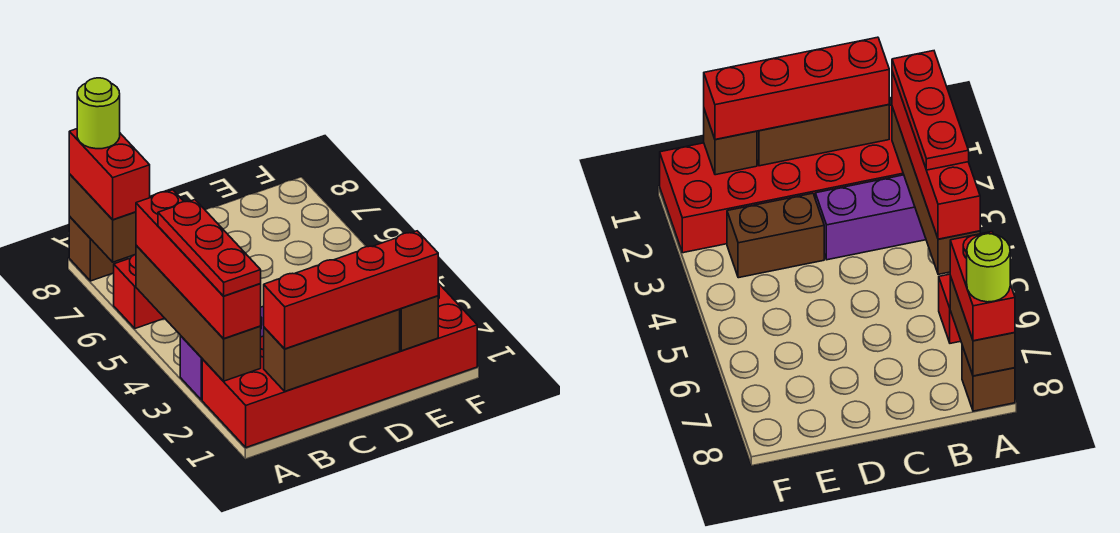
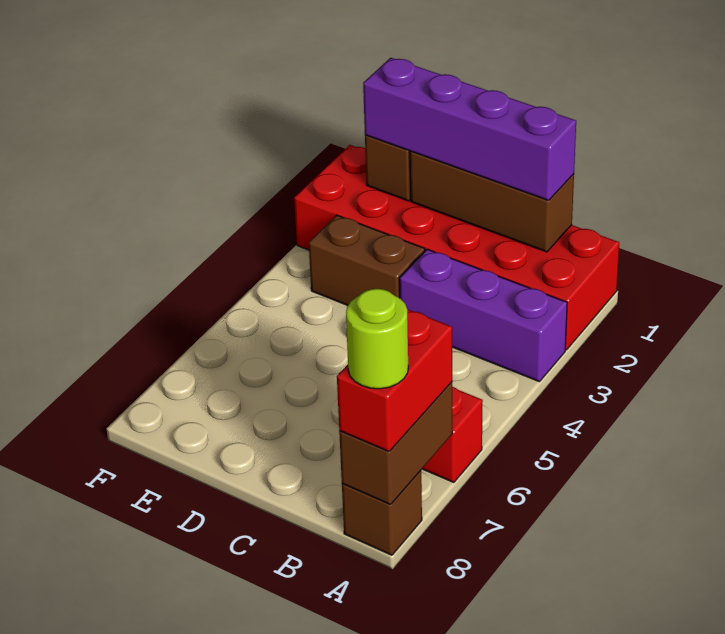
brown 1x4 brick [136,245,261,381] -> none
red 1x4 brick [136,190,261,338] -> none
red 1x3 plate [158,200,261,296] -> none
red 1x4 brick [264,231,438,349] -> purple 1x4 brick [363,58,576,200]

